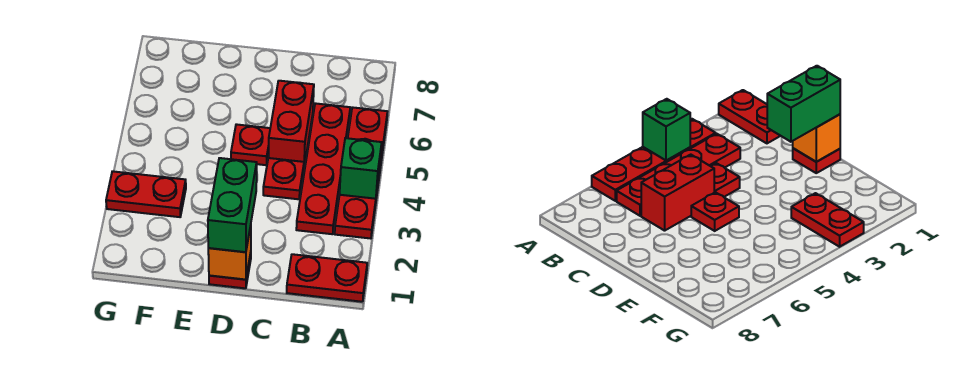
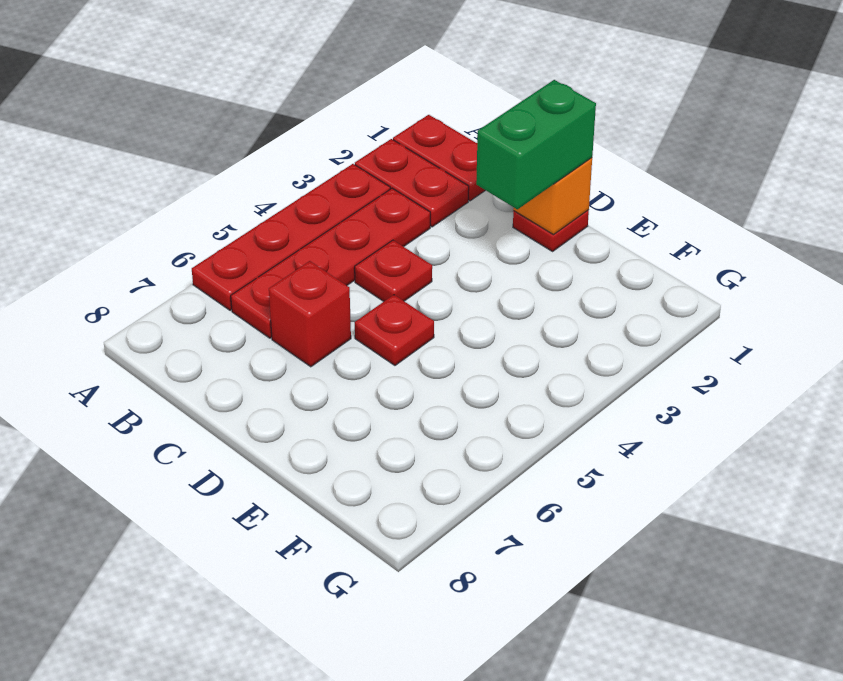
green 1x1 brick [340,138,382,199] -> none
red 1x2 brick [268,81,314,167] -> red 1x1 brick [269,261,351,367]
red 1x2 plate [106,171,186,217] -> red 1x2 plate moved to [355,139,469,227]

